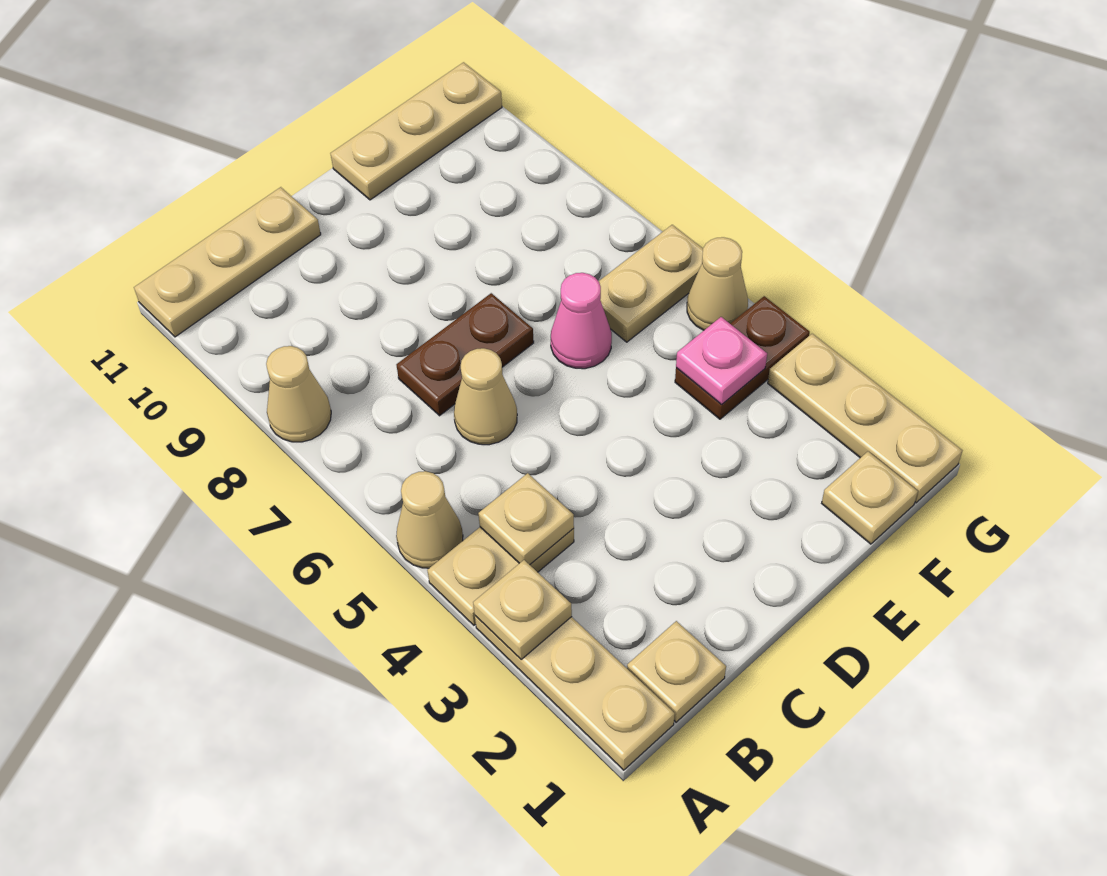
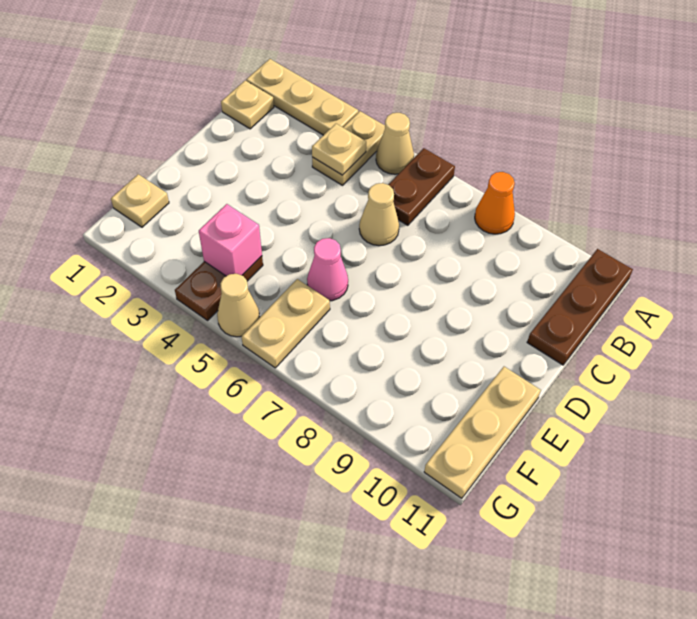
tan 1x1 plate [473,560,572,659] -> none
tan 1x1 cone [266,346,331,442] -> orange 1x1 cone [475,172,515,234]
tan 1x3 plate [134,187,321,337] -> brown 1x3 plate [527,249,633,365]
brown 1x2 plate [397,293,534,416] -> brown 1x2 plate moved to [388,148,455,225]
pink 1x1 plate [676,317,767,404] -> pink 1x1 brick [199,204,262,276]
tan 1x3 plate [768,334,963,503] -> none

